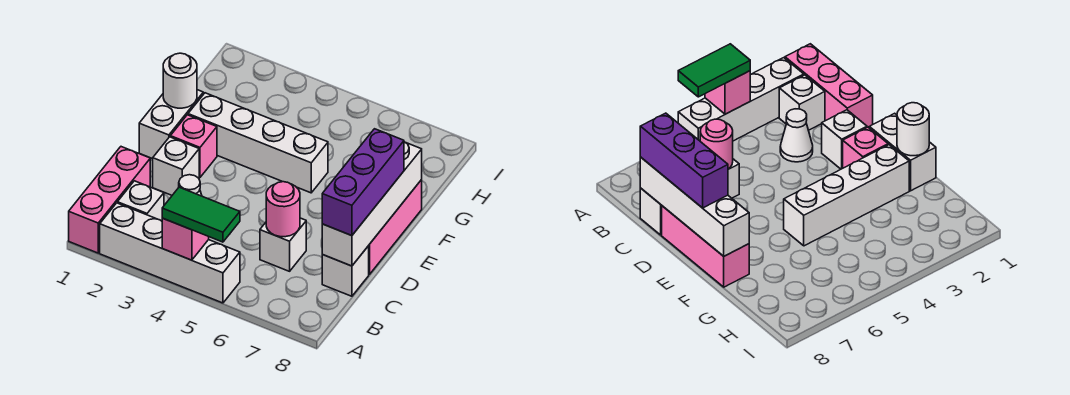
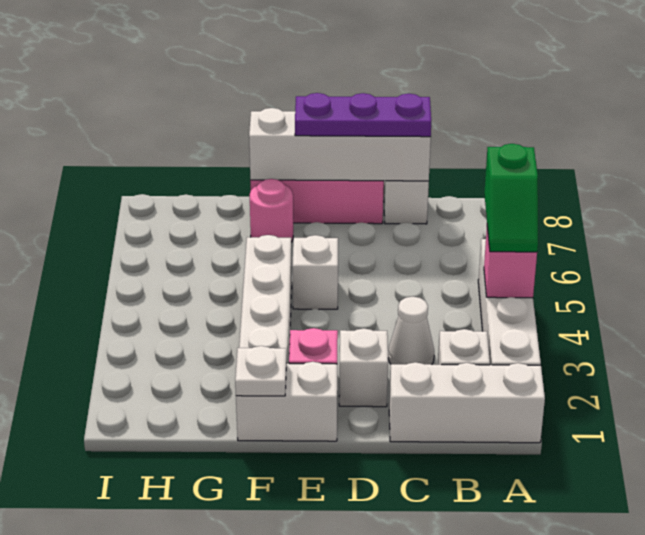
pink 1x3 brick [69,147,150,253] -> white 1x3 brick [389,362,545,443]
green 1x2 tile [162,187,240,242] -> green 1x2 slope [484,144,538,252]
white 1x1 brick [260,218,306,271] -> white 1x1 brick moved to [292,235,338,309]
pink 1x1 round brick [266,182,300,237] -> pink 1x1 round brick moved to [250,179,293,242]
purple 1x3 brick [322,129,404,236] -> purple 1x3 plate [295,93,431,137]
white 1x1 round brick [163,53,197,108] -> white 1x1 plate [235,346,286,396]

